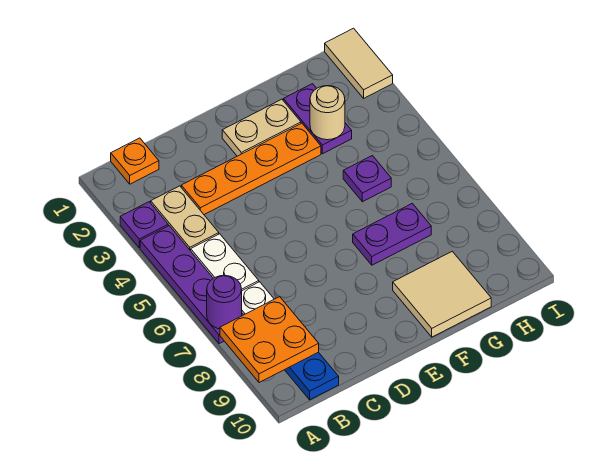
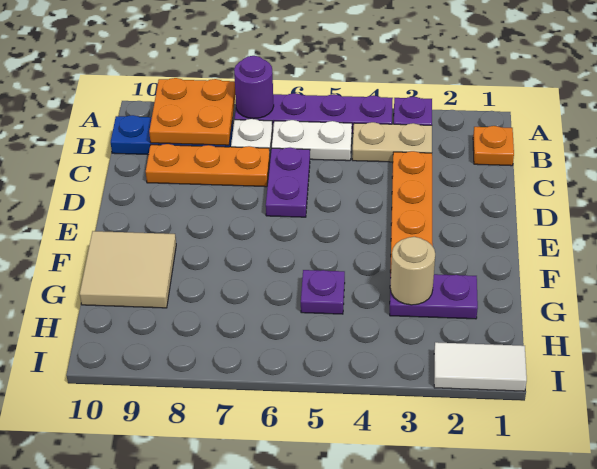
none -> orange 1x3 plate [146,144,270,187]
tan 1x2 plate [222,99,301,156] -> none
purple 1x2 plate [353,203,431,265] -> purple 1x2 plate moved to [266,147,310,217]
tan 1x2 tile [325,28,393,98] -> white 1x2 tile [434,342,527,391]

